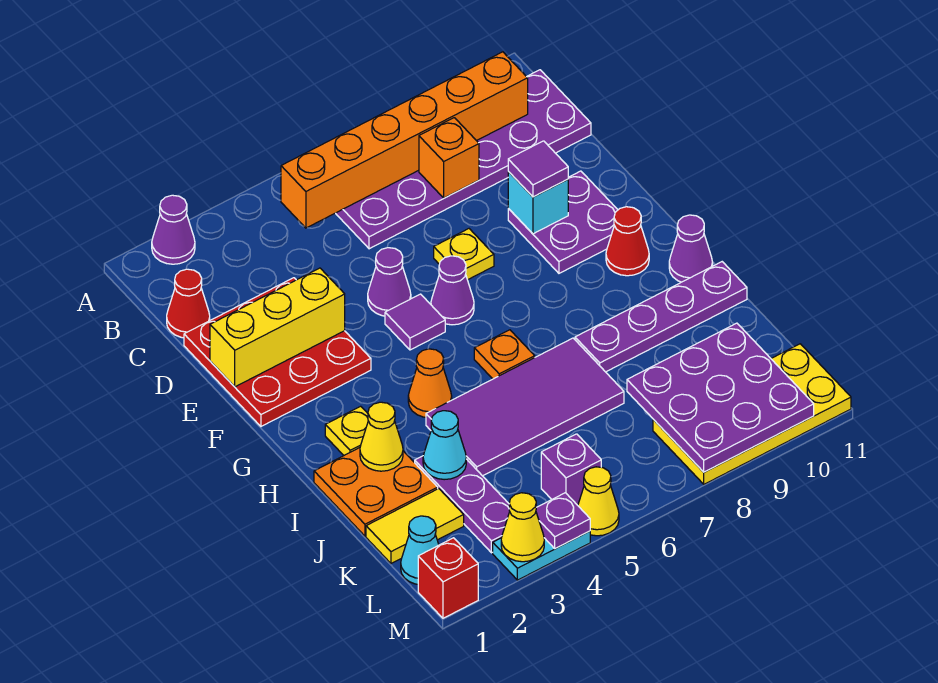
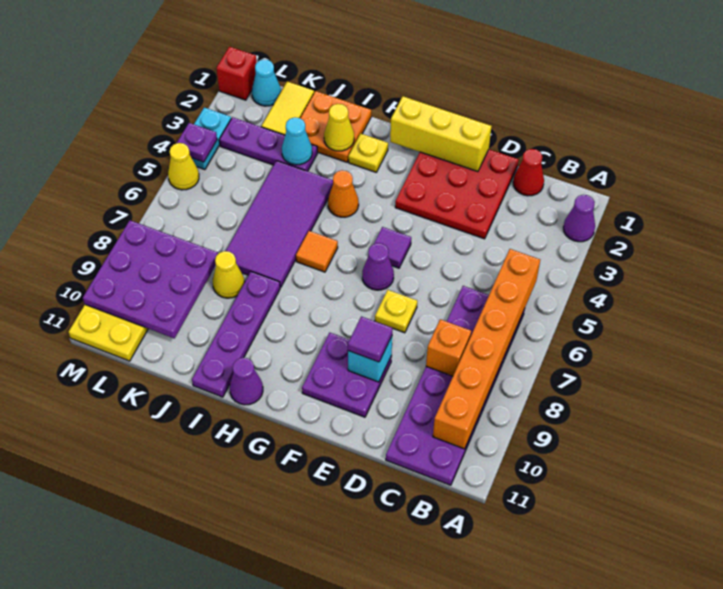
yellow 1x3 brick [210,268,345,387] -> yellow 1x3 brick turned to [390,96,492,172]
purple 1x1 cone [368,248,411,316] -> none
red 1x1 cone [606,207,649,276] -> none
orange 1x1 plate [474,330,535,379] -> orange 1x1 tile [296,231,338,272]
purple 1x1 brick [541,434,601,505] -> none
yellow 1x1 cone [501,493,544,562] -> yellow 1x1 cone moved to [213,251,245,298]

